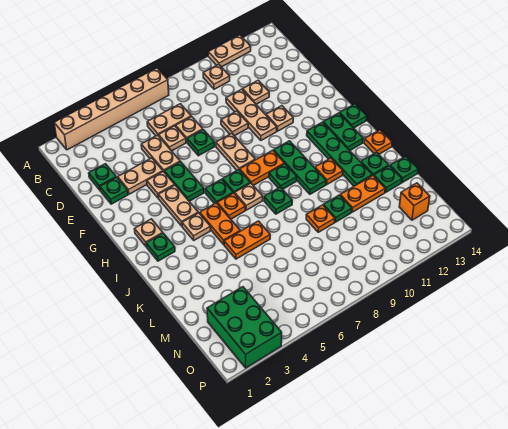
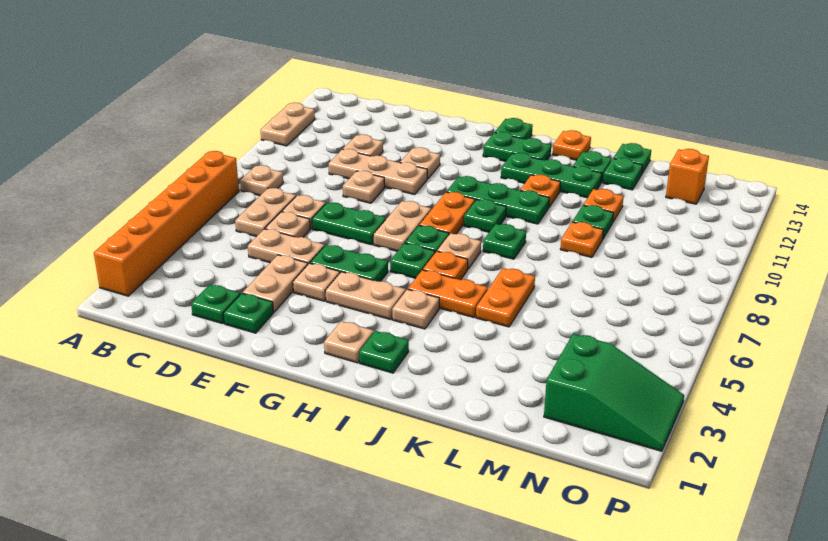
tan 1x6 brick [54,68,169,150] -> orange 1x6 brick [94,151,239,296]
tan 1x1 plate [203,64,230,89] -> tan 1x1 plate moved to [240,165,283,196]
green 1x1 plate [187,130,215,156] -> green 1x2 plate [312,203,386,245]
tan 1x2 plate [216,133,255,170] -> tan 1x2 plate turned to [373,201,431,251]
green 1x4 plate [307,122,372,186] -> green 1x3 plate [501,153,602,198]
orange 1x2 plate [340,175,385,212] -> orange 1x1 plate [583,189,624,222]
green 2x3 brick [207,287,282,368] -> green 2x3 slope [544,334,684,451]

